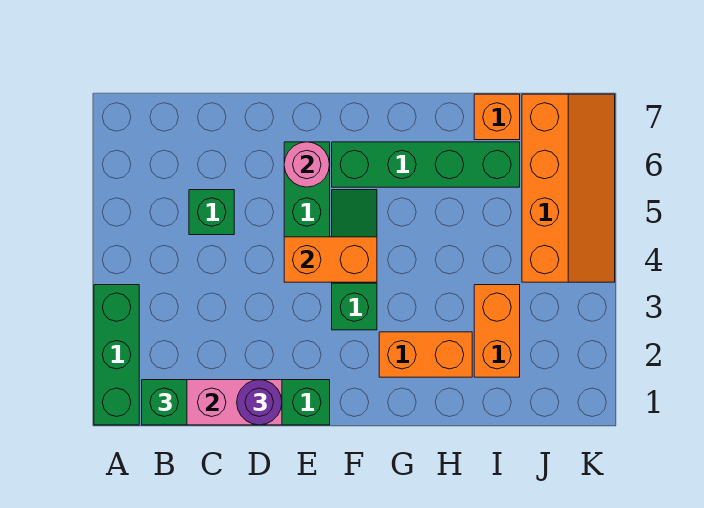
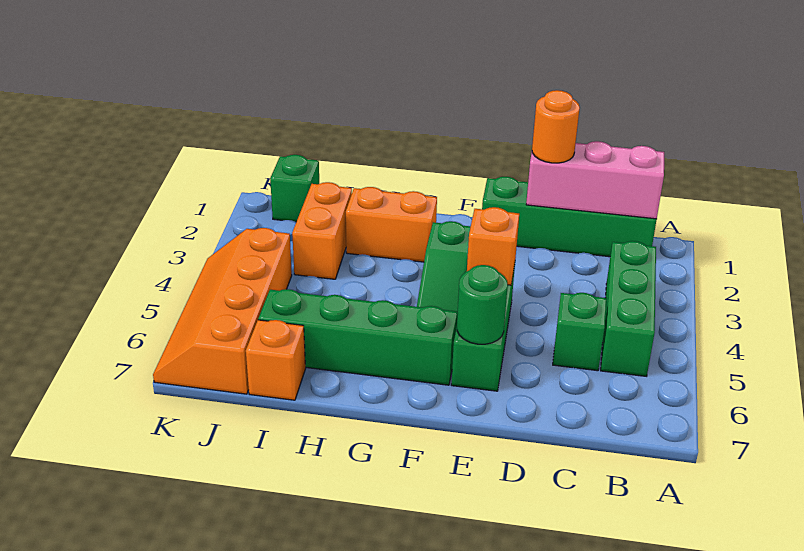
green 1x3 brick [94,285,139,425] -> green 1x3 brick moved to [601,241,656,376]
green 1x1 brick [142,380,187,425] -> green 1x1 brick moved to [270,155,319,222]
purple 1x1 round brick [237,380,282,425] -> orange 1x1 round brick [532,90,580,163]
orange 1x2 brick [284,237,377,282] -> orange 1x1 brick [467,207,519,285]
pink 1x1 round brick [284,142,330,187] -> green 1x1 round brick [457,265,508,344]

